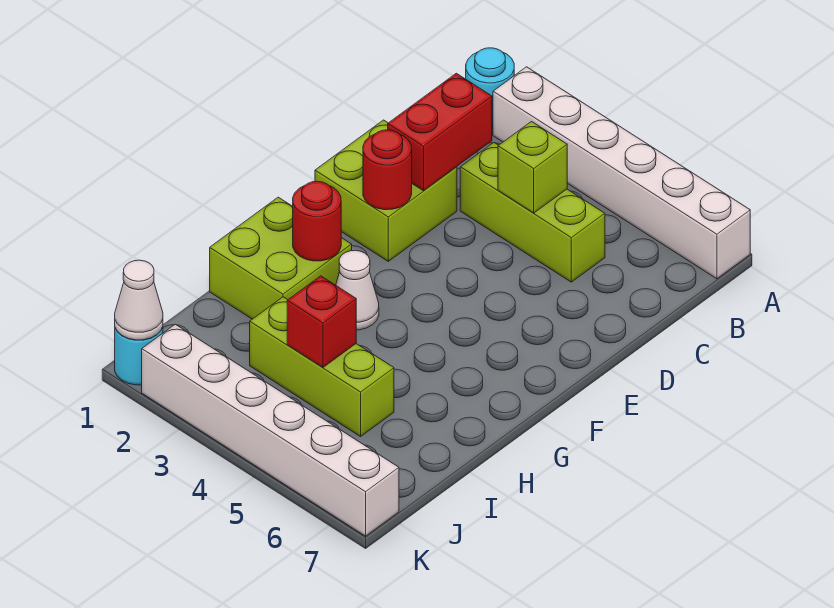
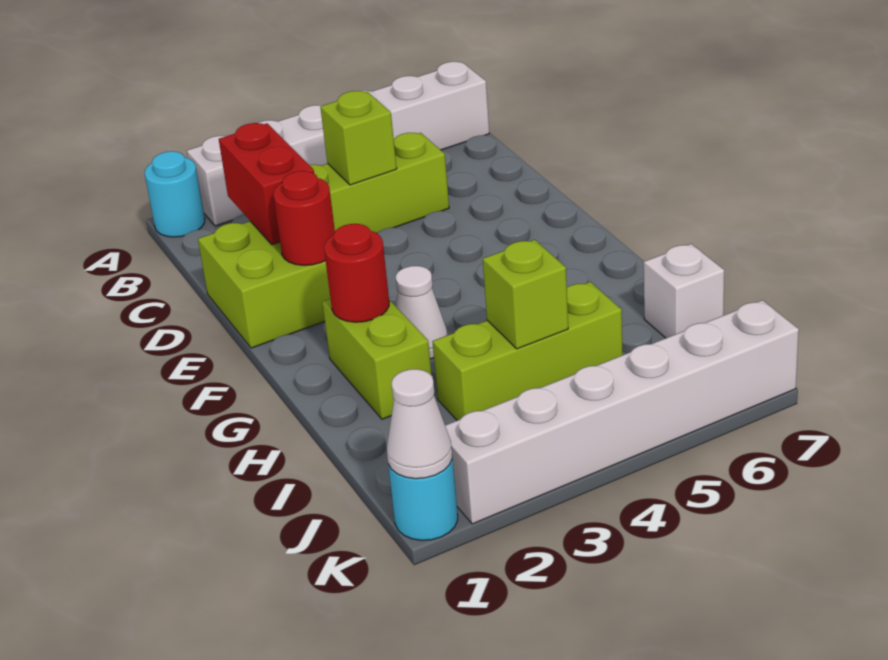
lime 2x2 brick [210,197,352,319] -> lime 1x2 brick [322,299,432,419]
red 1x1 brick [287,276,356,367] -> lime 1x1 brick [483,240,568,349]
none -> white 1x1 brick [644,244,724,338]

